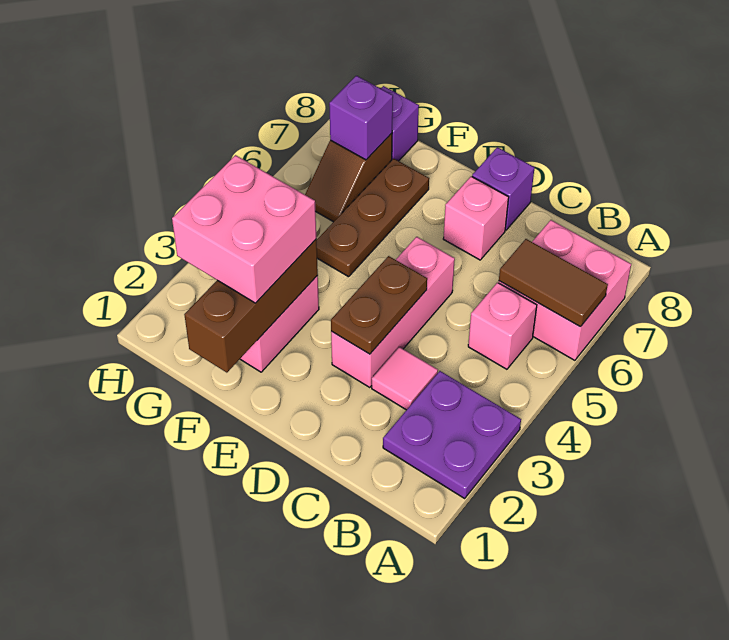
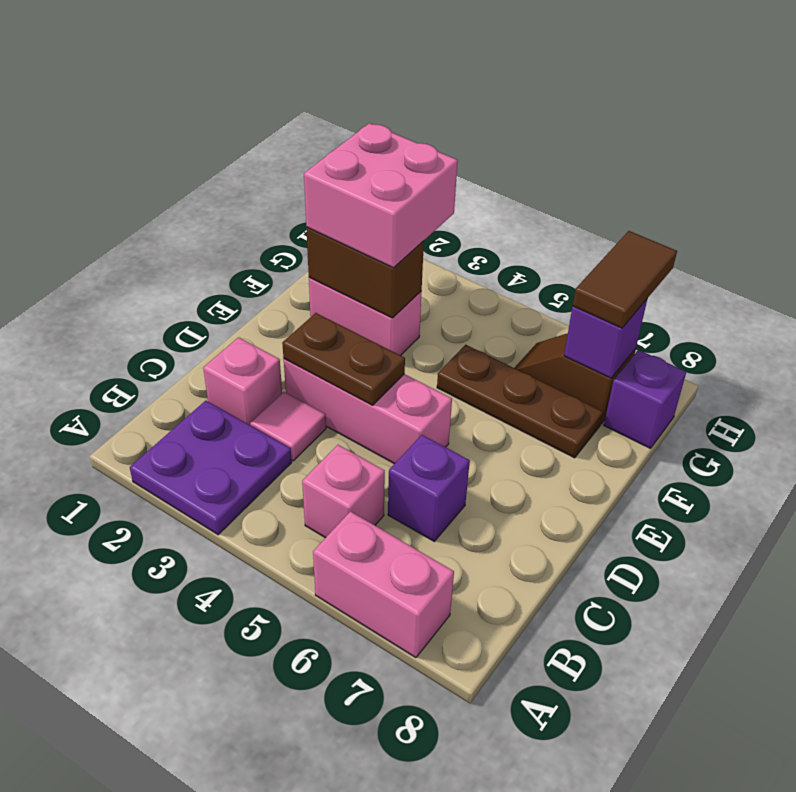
pink 2x2 brick [499,220,631,360] -> pink 1x2 brick [313,511,454,658]
brown 1x2 tile [499,239,608,327] -> brown 1x2 tile moved to [573,231,677,328]
pink 1x1 brick [443,176,509,260] -> pink 1x1 brick moved to [203,337,282,425]
purple 1x1 brick [472,147,535,230] -> purple 1x1 brick moved to [388,435,470,541]
brown 1x3 brick [184,240,318,373] -> brown 1x2 brick [306,227,424,318]

